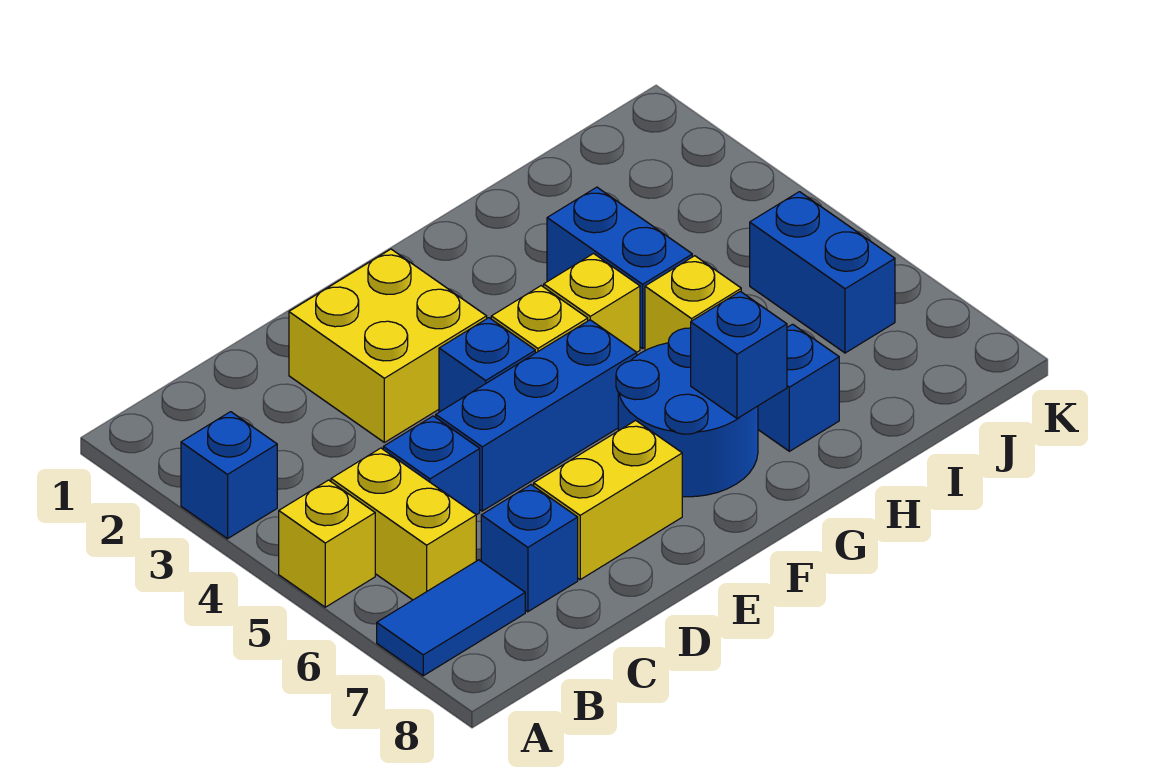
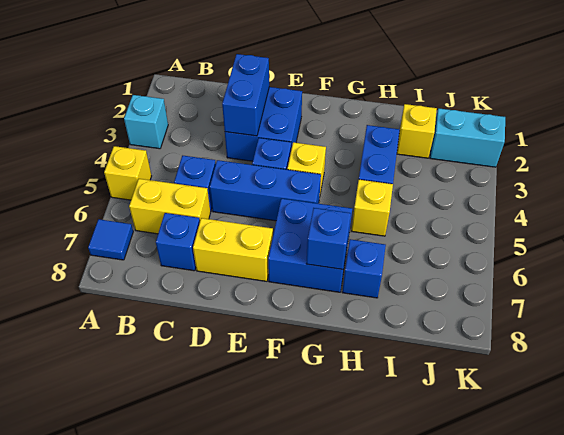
blue 1x1 brick [181,412,277,539] -> cyan 1x1 brick [124,95,168,149]
blue 1x2 tile [377,560,525,676] -> blue 1x1 tile [88,219,133,260]
yellow 1x2 brick [331,448,476,600] -> yellow 1x2 brick turned to [129,179,210,234]
yellow 2x2 brick [289,249,487,442] -> blue 2x2 brick [225,87,302,161]
blue 2x2 round brick [616,328,758,497] -> blue 2x2 brick [268,198,352,292]
yellow 1x1 brick [544,254,640,352] -> yellow 1x1 brick moved to [397,104,437,158]
none -> cyan 1x2 brick [430,108,505,167]
blue 1x2 brick [750,192,895,353] -> blue 1x2 brick moved to [222,54,269,136]

